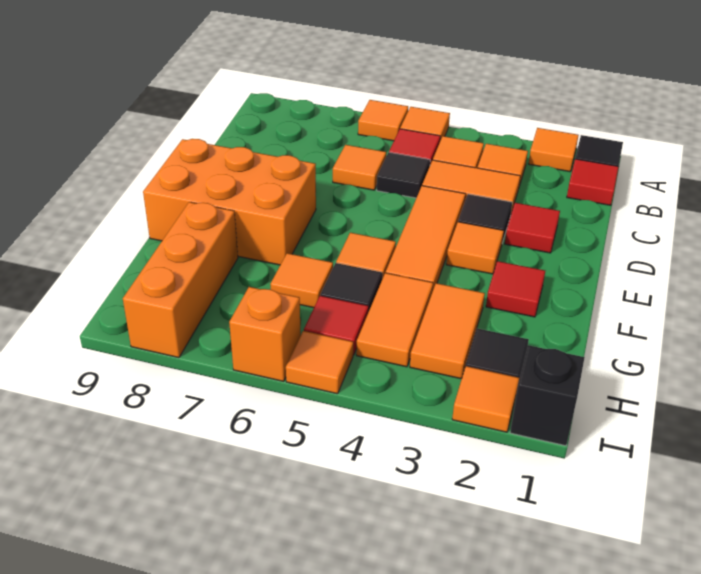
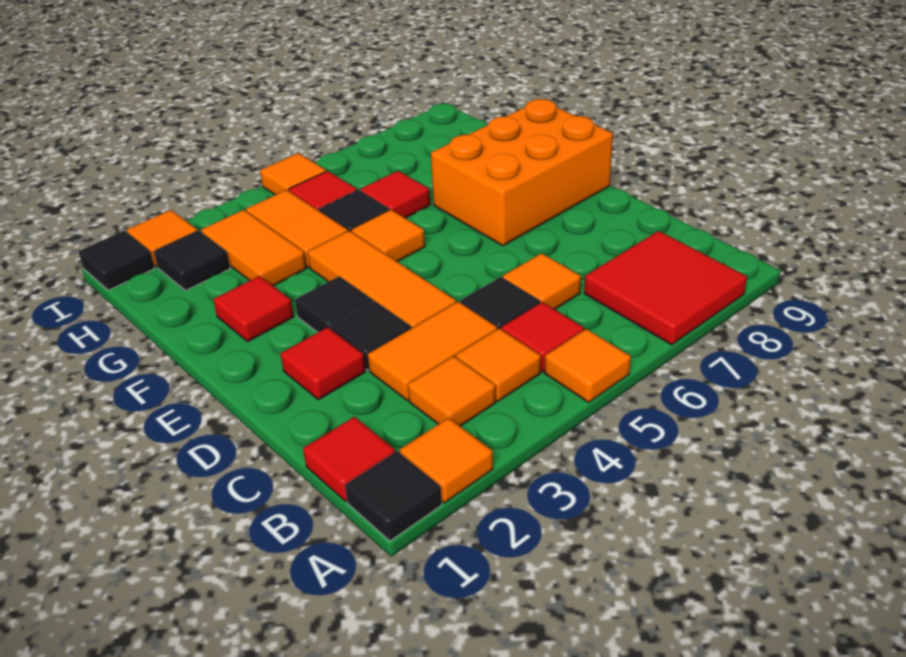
orange 1x1 tile [358,100,408,141] -> none
none -> red 2x2 tile [584,231,747,345]
orange 1x1 tile [446,222,504,274] -> black 1x1 tile [295,276,373,332]
orange 1x1 tile [271,253,333,308] -> red 1x1 tile [361,171,430,218]
orange 1x3 brick [123,202,238,358] -> none
black 1x1 brick [510,345,585,446] -> black 1x1 tile [78,231,154,290]
orange 1x1 brick [229,287,301,381] -> none

